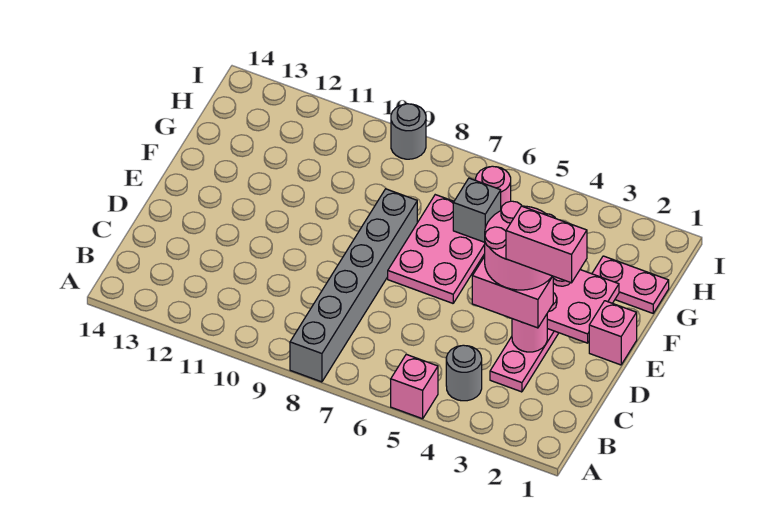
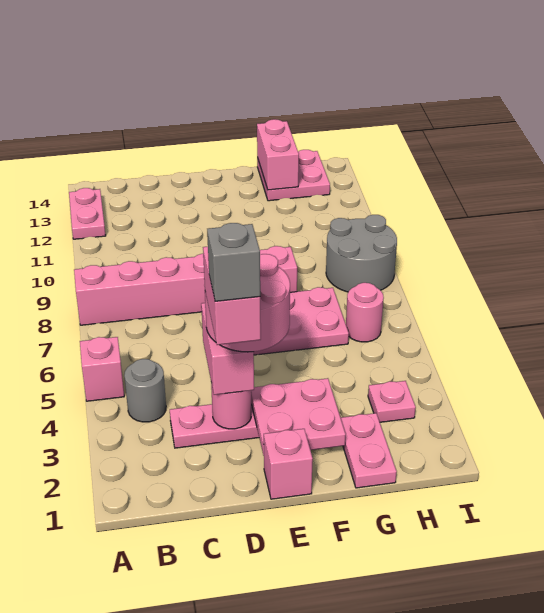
grey 1x6 brick [290,189,417,382] -> pink 1x6 brick [74,246,297,325]
none -> pink 1x2 plate [69,188,106,239]
grey 1x1 brick [453,178,501,242] -> grey 1x1 brick moved to [207,223,260,301]
none -> pink 2x2 plate [257,150,330,201]
none -> pink 1x2 brick [257,119,299,190]
none -> pink 1x1 plate [368,381,416,422]
grey 1x1 round brick [391,104,426,159] -> grey 2x2 round brick [326,215,397,292]

